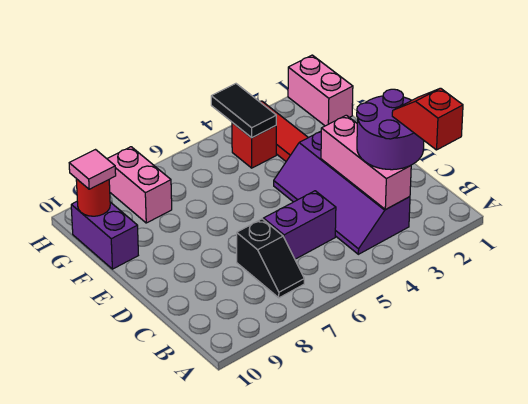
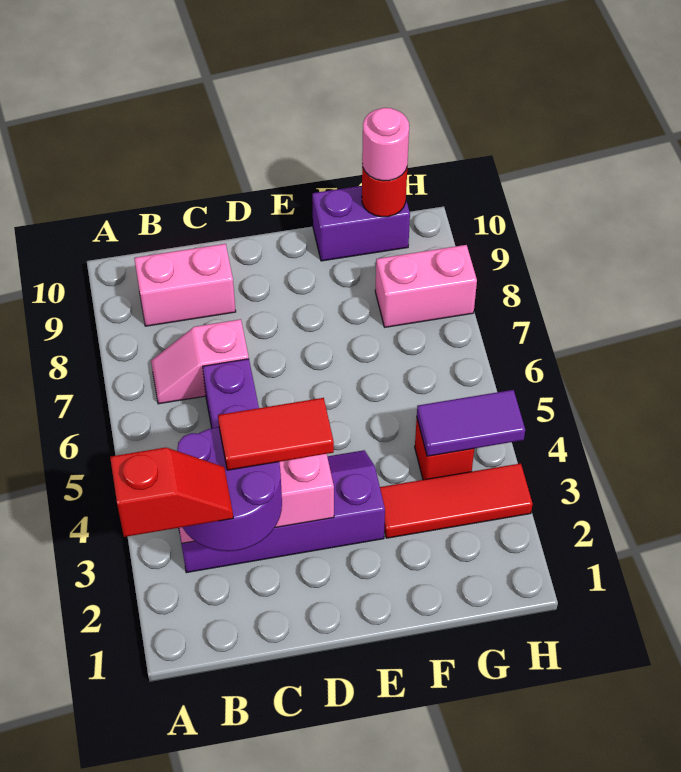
black 1x2 slope [237,219,304,298] -> pink 1x2 slope [151,319,249,404]
none -> red 1x2 tile [218,398,334,470]
pink 1x2 brick [288,55,353,126] -> pink 1x2 brick moved to [134,244,236,326]
black 1x2 tile [211,84,276,138] -> purple 1x2 tile [417,390,525,456]
pink 1x1 tile [69,150,116,189] -> pink 1x1 round brick [362,108,409,181]

